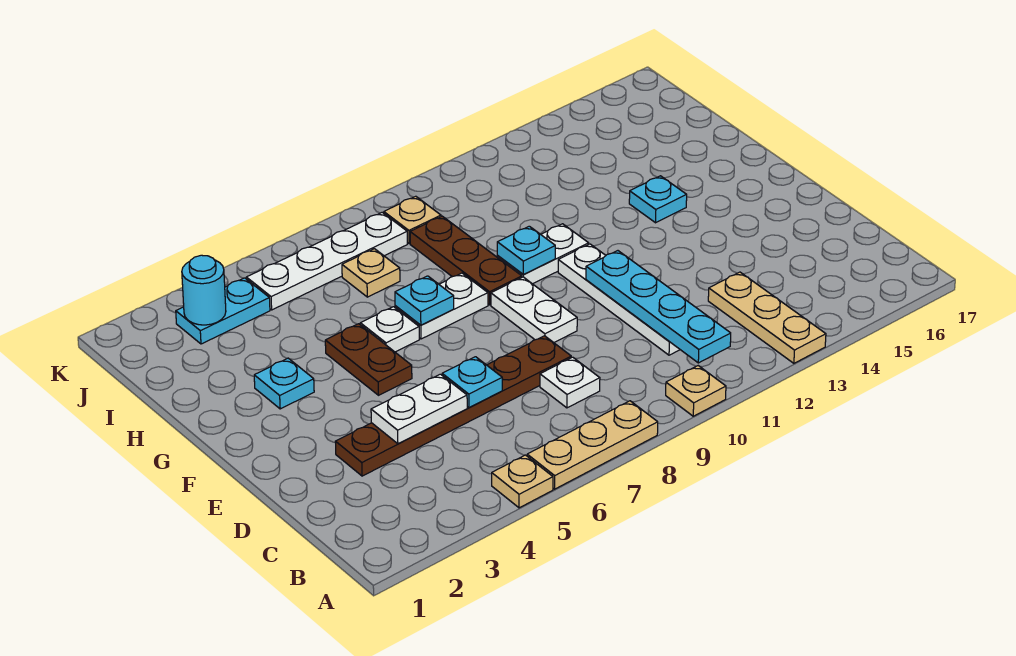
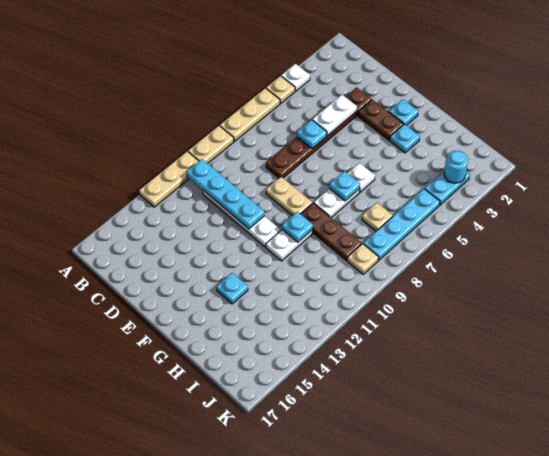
tan 1x1 plate [666,366,726,416] -> tan 1x2 plate [188,126,234,164]
tan 1x3 plate [708,272,826,363] -> tan 1x3 plate turned to [139,151,199,207]
white 1x1 plate [540,357,600,408] -> white 1x1 plate moved to [281,64,310,91]
white 1x2 plate [491,277,577,342] -> tan 1x2 plate [266,177,312,216]
none -> cyan 1x1 plate [389,100,418,125]
brown 1x2 plate [325,324,412,395] -> brown 1x2 plate moved to [358,100,404,140]
white 1x4 plate [246,212,407,310] -> cyan 1x4 plate [363,189,440,260]

